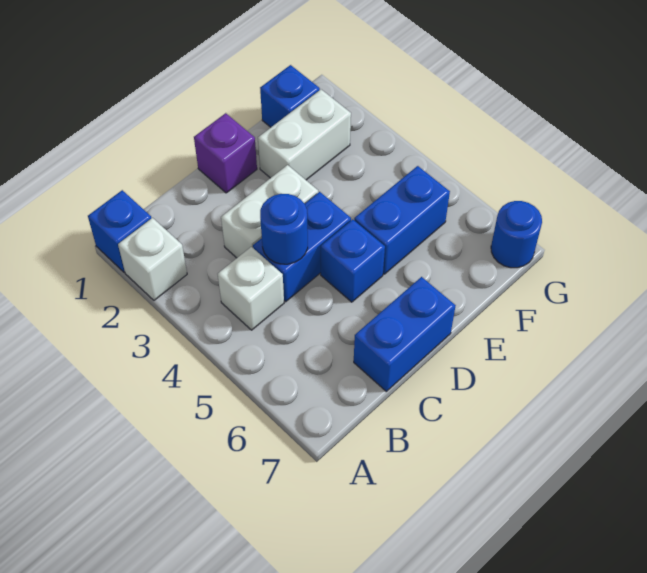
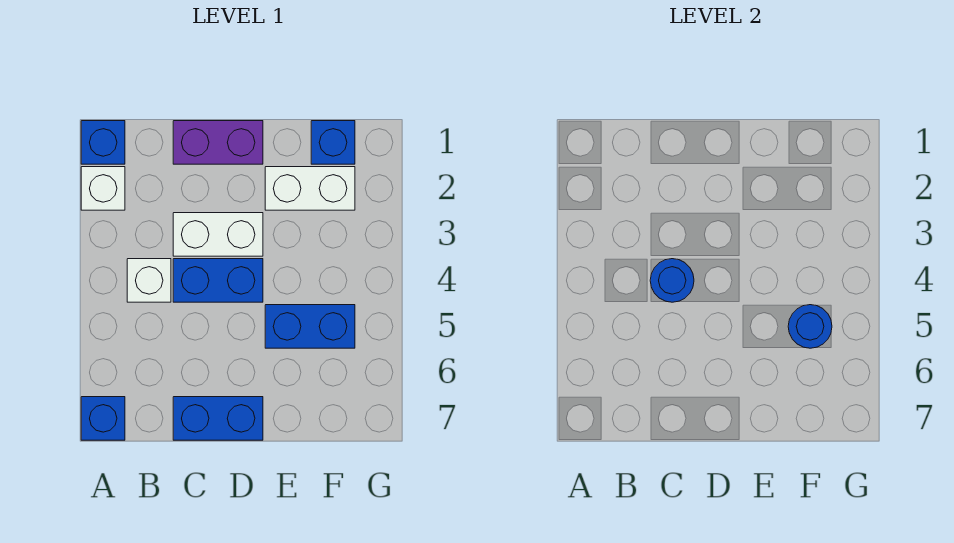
purple 1x1 brick [194,113,257,193] -> purple 1x2 brick [173,121,263,164]
blue 1x1 brick [321,219,385,302] -> blue 1x1 brick moved to [81,397,125,440]
blue 1x1 round brick [491,201,542,268] -> blue 1x1 round brick moved to [788,305,832,348]

